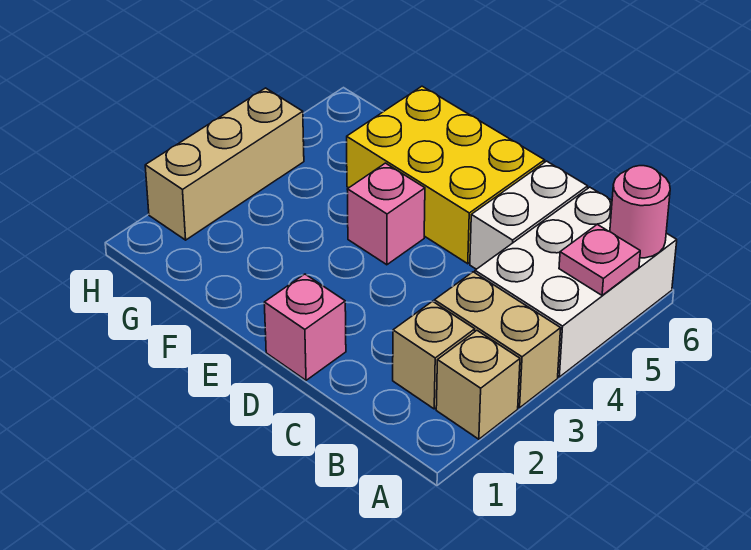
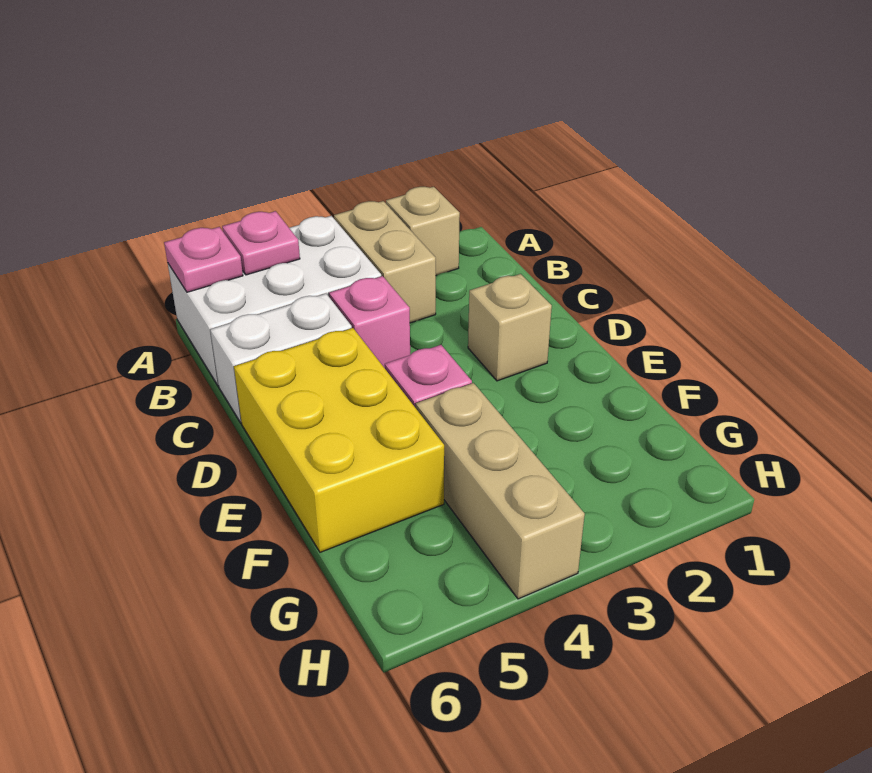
pink 1x1 round brick [610,166,670,258] -> pink 1x1 plate [164,227,243,292]
tan 1x1 brick [393,301,475,409] -> tan 1x1 brick moved to [468,274,552,381]
pink 1x1 brick [264,274,346,380] -> pink 1x1 brick moved to [329,276,410,368]
tan 1x3 brick [145,88,304,240] -> tan 1x3 brick turned to [416,383,585,599]

